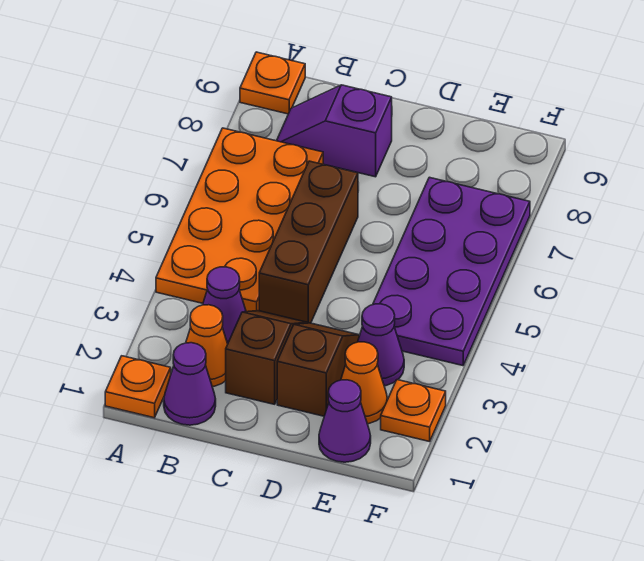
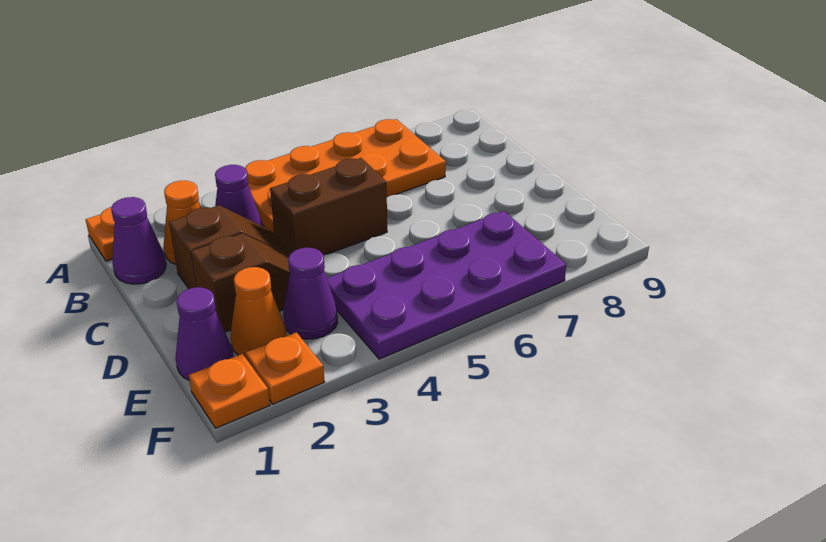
orange 1x1 plate [240,52,305,114] -> orange 1x1 plate moved to [189,354,270,428]
purple 1x2 slope [277,85,392,177] -> none
brown 1x3 brick [259,161,358,323] -> brown 1x2 brick [270,158,387,256]

